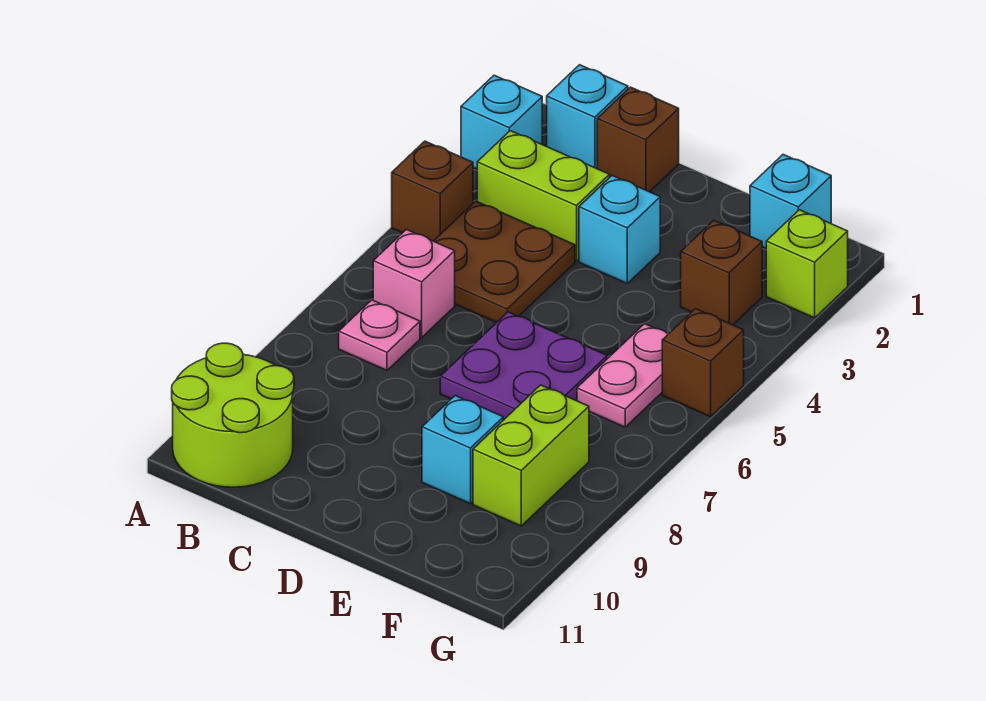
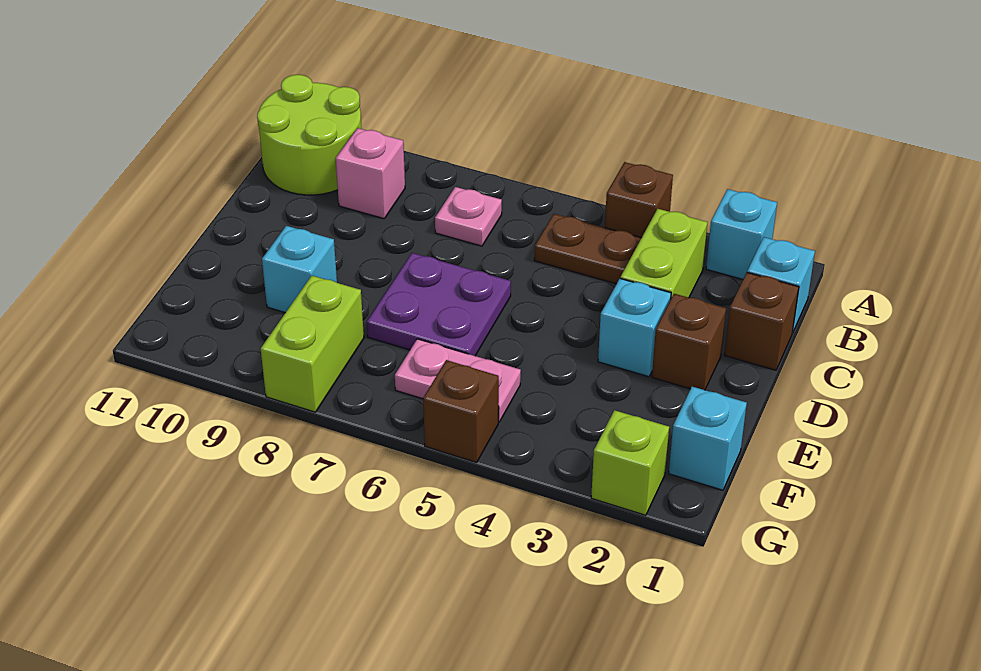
brown 2x2 plate [434,201,575,322] -> brown 1x2 plate [534,214,641,284]
pink 1x1 brick [373,229,455,338] -> pink 1x1 brick moved to [336,128,405,219]
brown 1x1 brick [681,220,762,325] -> brown 1x1 brick moved to [652,294,726,390]
lime 1x2 brick [473,385,589,526] -> lime 1x2 brick turned to [261,276,364,412]

